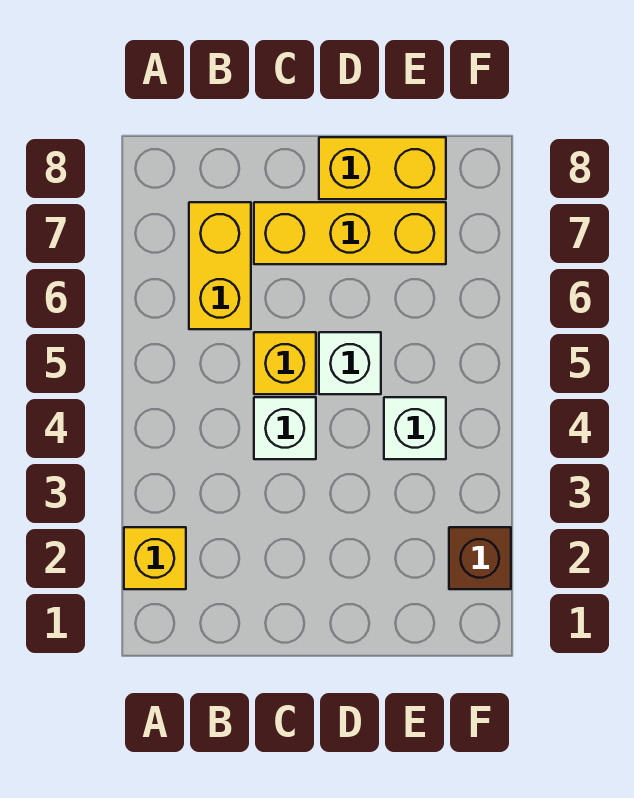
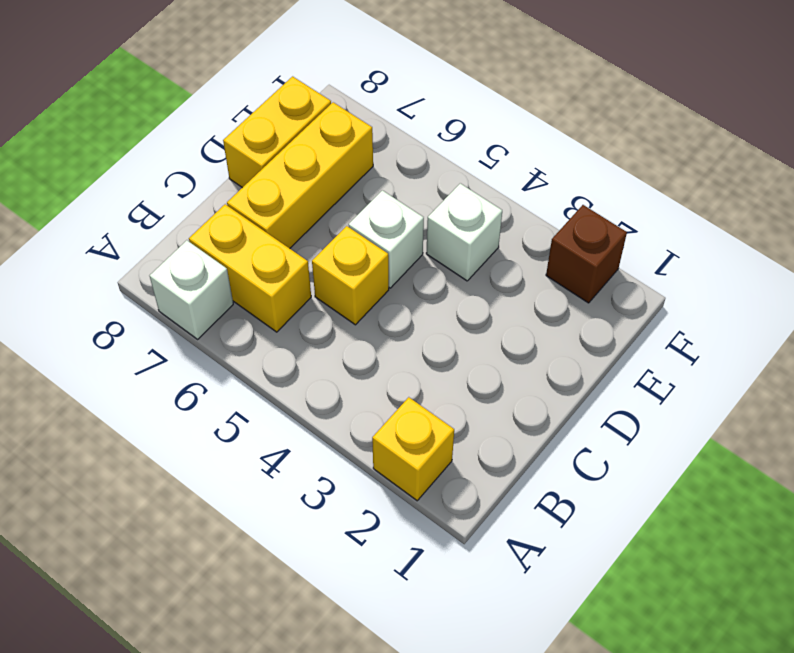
white 1x1 brick [254,397,316,459] -> white 1x1 brick moved to [150,240,233,339]

